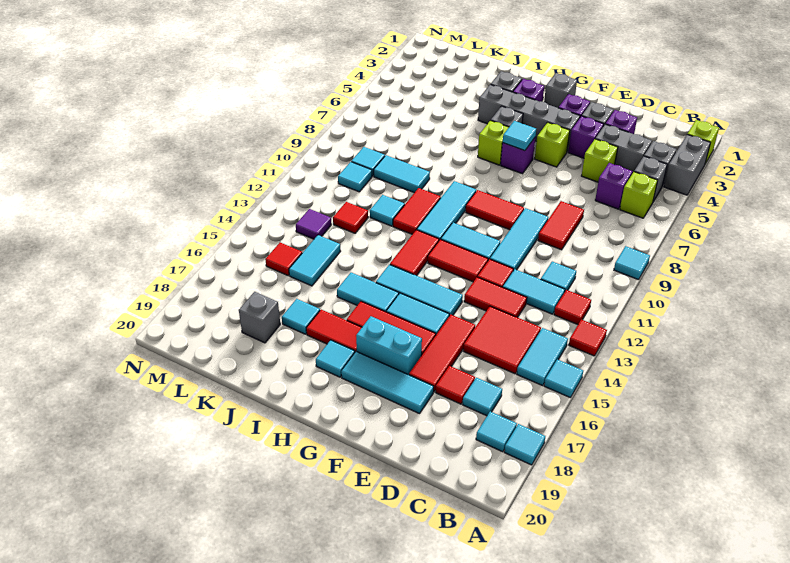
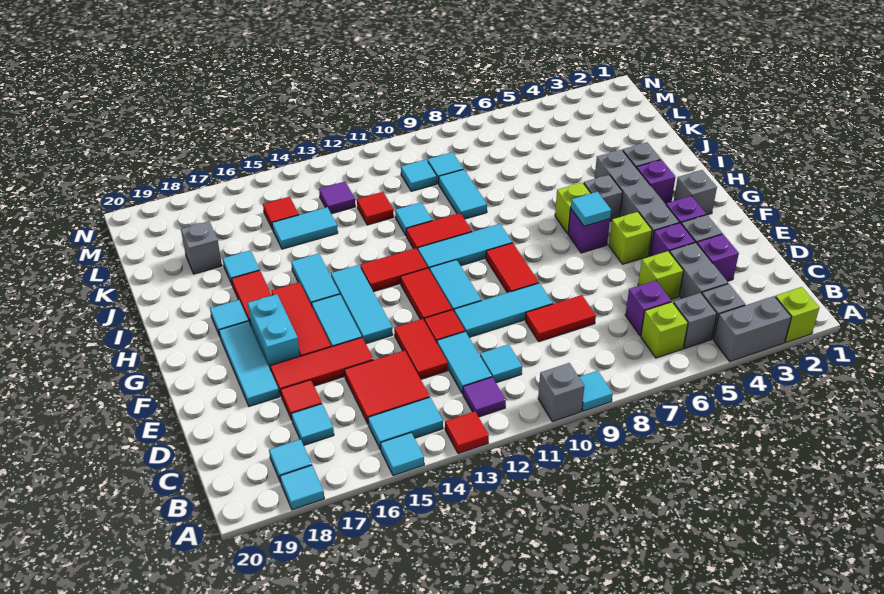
none -> grey 1x1 brick [538,363,584,422]
red 1x1 tile [554,290,591,325] -> purple 1x1 tile [463,377,506,417]

